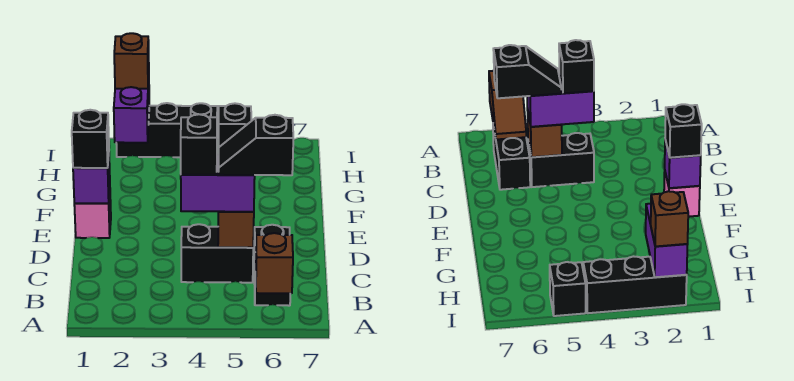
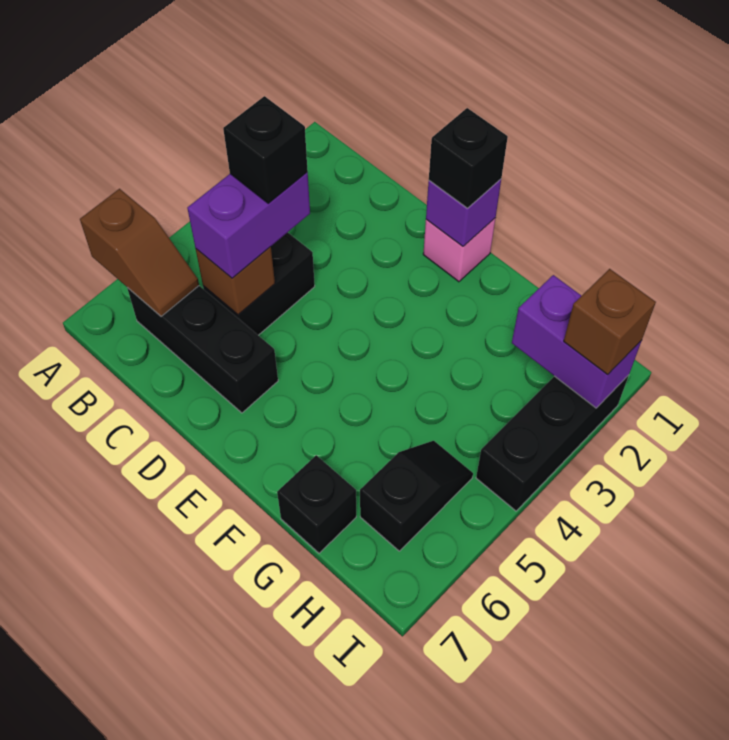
black 1x2 brick [254,225,290,306] -> black 1x3 brick [127,286,278,413]
black 1x2 slope [219,115,293,175] -> black 1x2 slope moved to [360,441,473,551]
black 1x1 brick [219,103,251,147] -> black 1x1 brick moved to [277,455,356,553]

